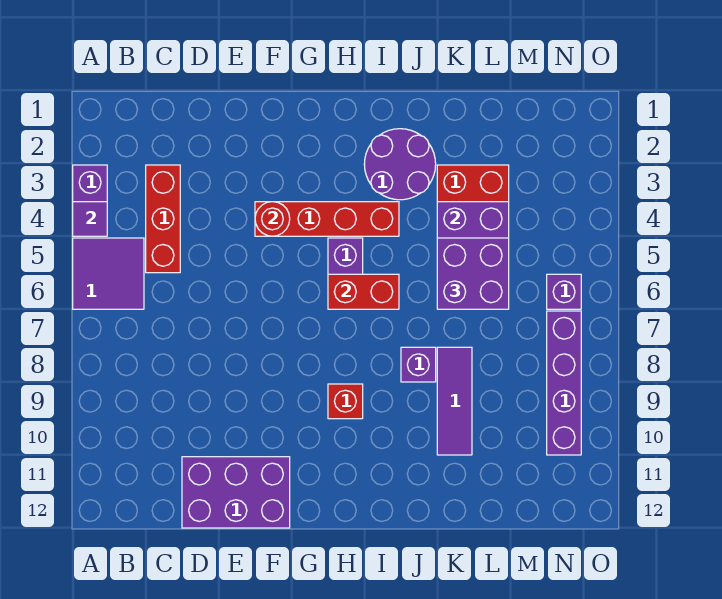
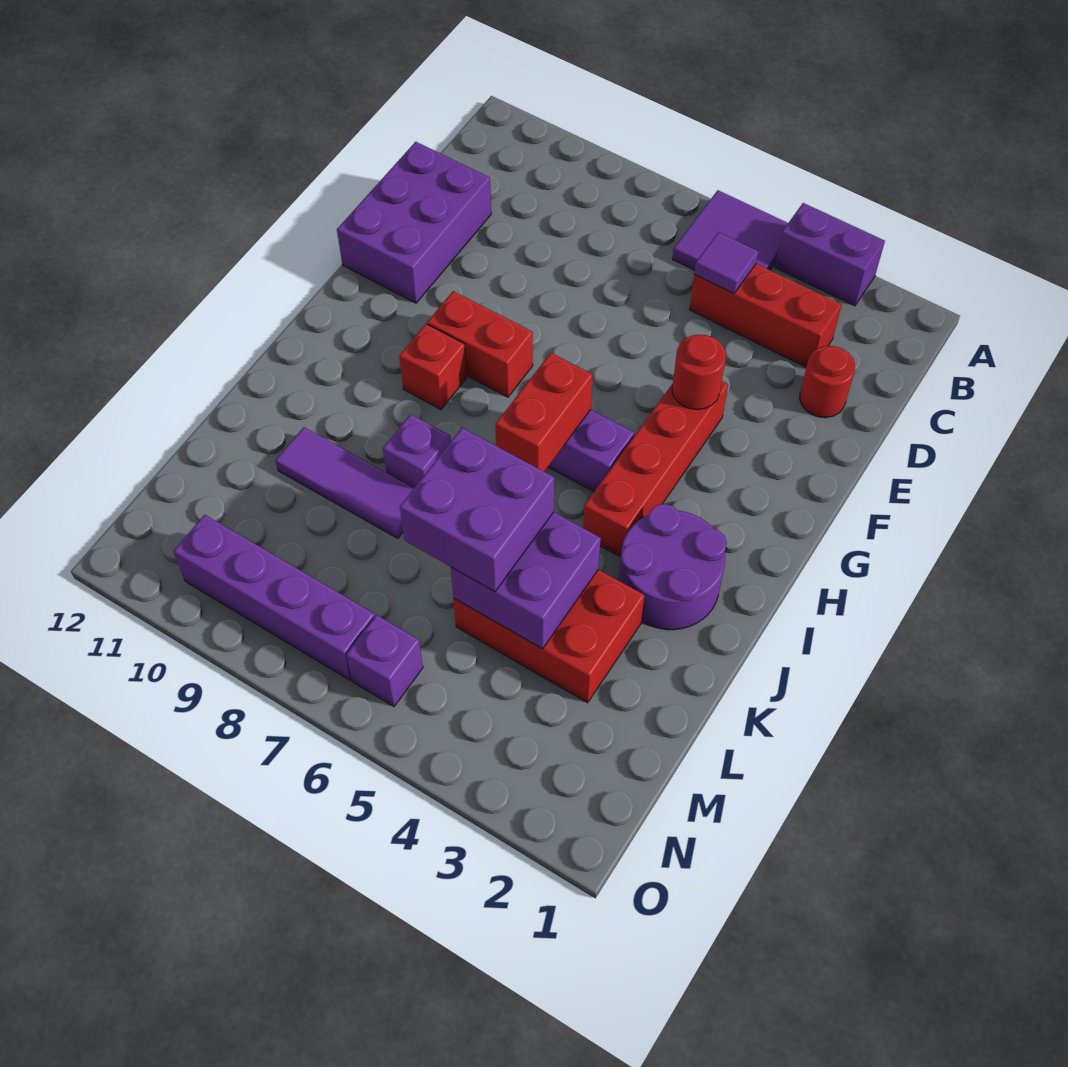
purple 1x1 tile [73,202,107,236] -> purple 1x1 tile moved to [694,232,758,293]
none -> red 1x1 round brick [800,346,855,418]
none -> red 1x2 brick [427,291,533,397]

